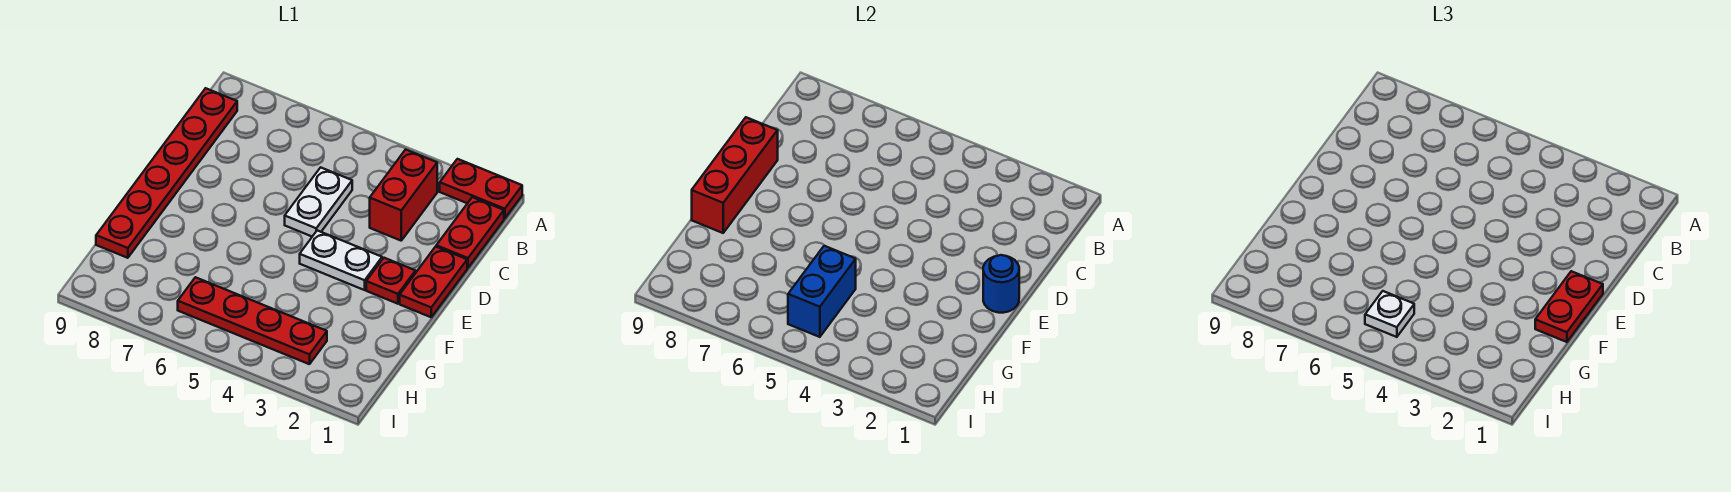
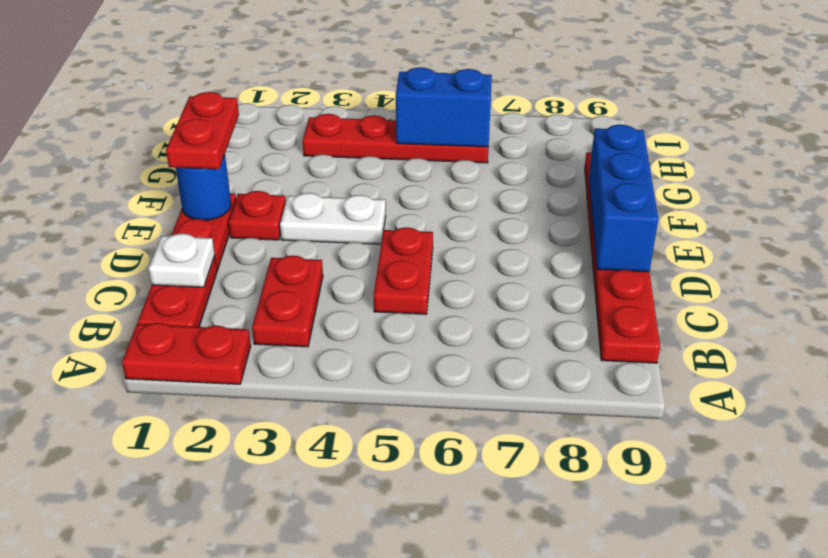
red 1x2 brick [370,150,437,241] -> red 1x2 plate [252,256,323,347]
white 1x2 plate [285,167,352,236] -> red 1x2 plate [373,227,433,314]
red 1x3 brick [692,117,778,233] -> blue 1x3 brick [589,125,658,272]
blue 1x2 brick [788,246,856,337] -> blue 1x2 brick turned to [396,67,492,147]
white 1x1 plate [1365,291,1414,337] -> white 1x1 plate moved to [148,234,215,287]

